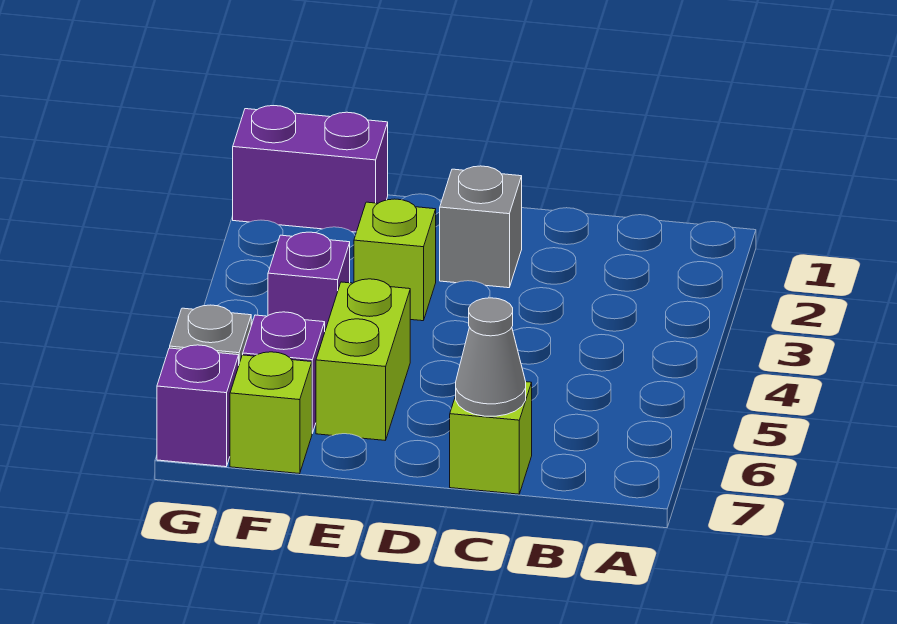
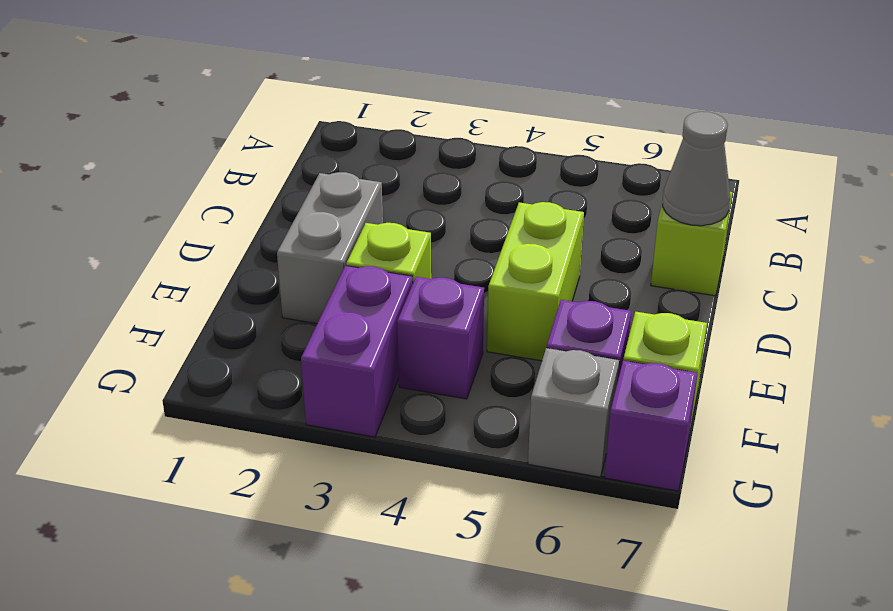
grey 1x1 brick [440,166,522,288] -> grey 1x2 brick [277,172,383,323]
lime 1x2 brick [316,279,410,440] -> lime 1x2 brick turned to [487,202,584,361]
purple 1x2 brick [233,106,388,232] -> purple 1x2 brick moved to [301,266,413,437]

